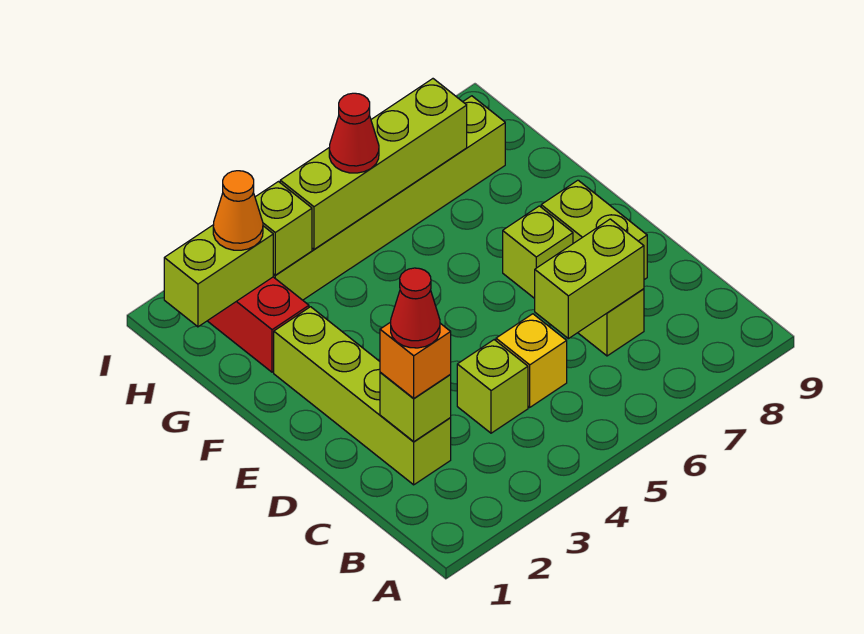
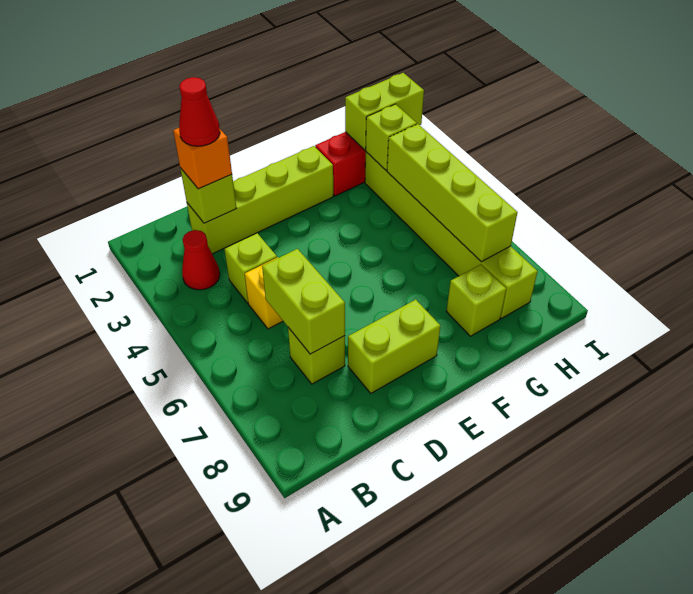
lime 1x1 brick [503,206,573,299] -> lime 1x1 brick moved to [446,264,506,336]
lime 1x2 brick [164,225,273,327] -> lime 1x2 brick turned to [345,73,424,150]
orange 1x1 cone [213,171,263,250] -> none
red 1x1 cone [329,93,379,173] -> red 1x1 cone moved to [182,230,220,290]

